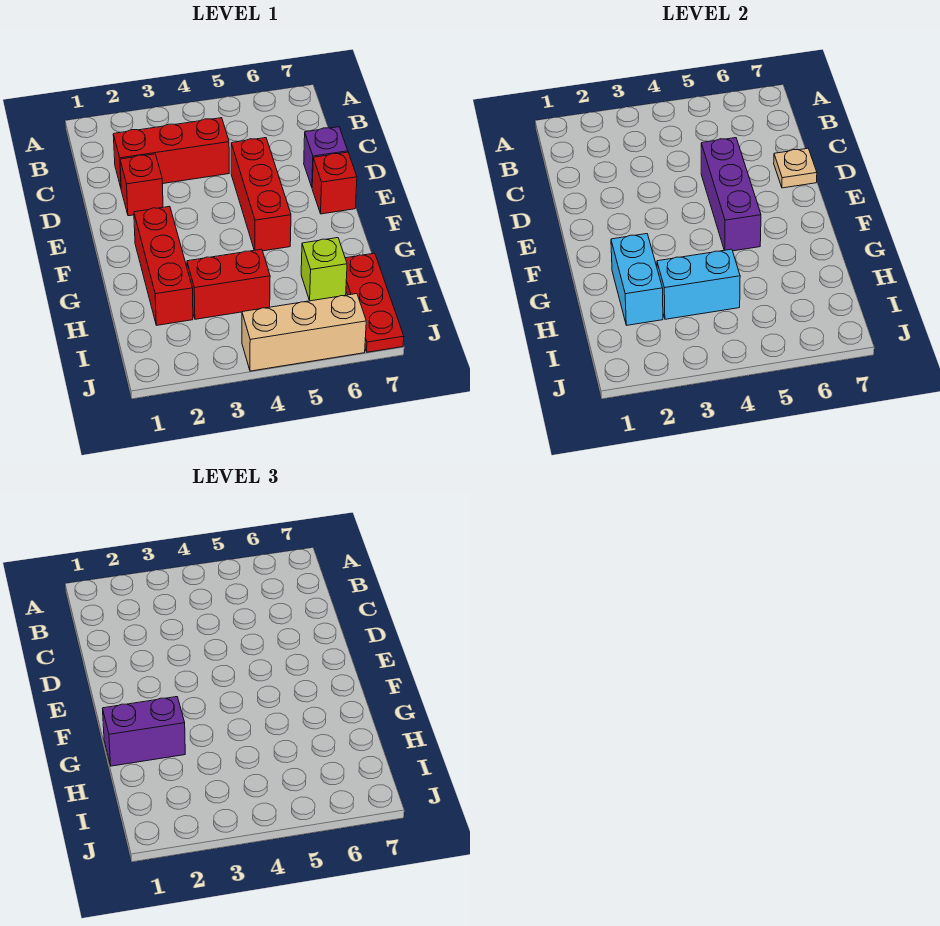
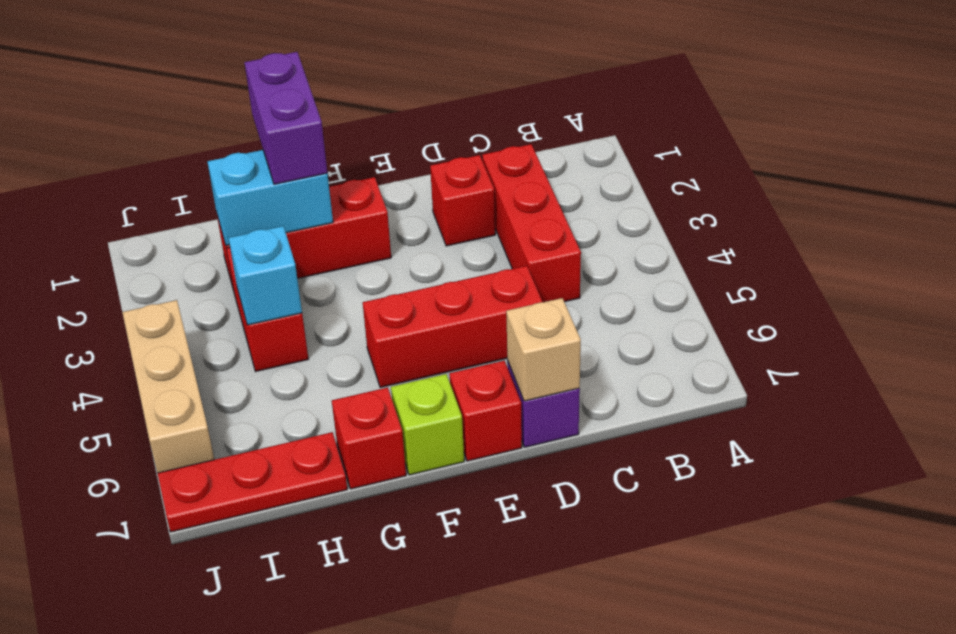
purple 1x3 brick [701,138,761,251] -> none
tan 1x1 plate [774,148,817,188] -> tan 1x1 brick [506,298,581,401]
none -> red 1x1 brick [332,387,406,489]
cyan 1x2 brick [657,249,740,319] -> cyan 1x1 brick [229,226,302,325]
lime 1x1 brick [301,238,347,301] -> lime 1x1 brick moved to [391,374,464,475]

